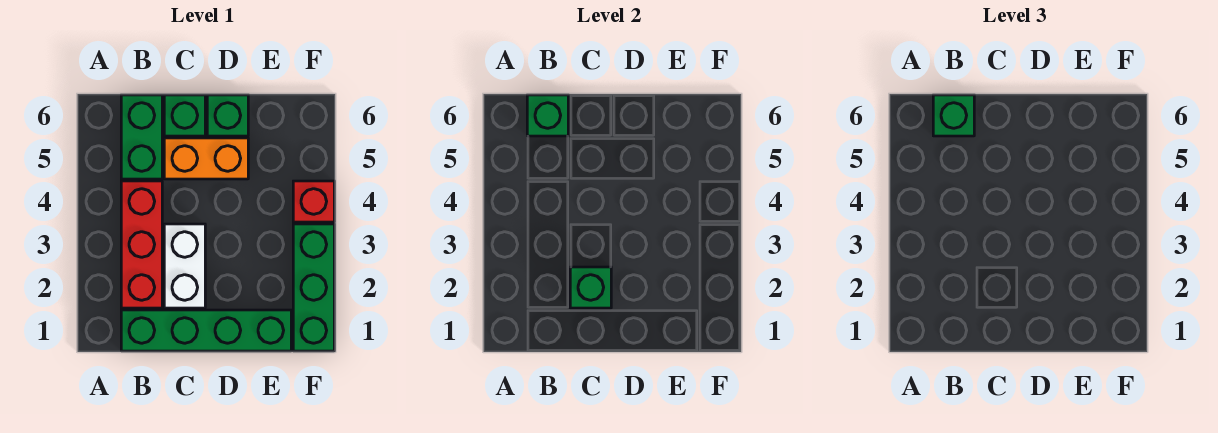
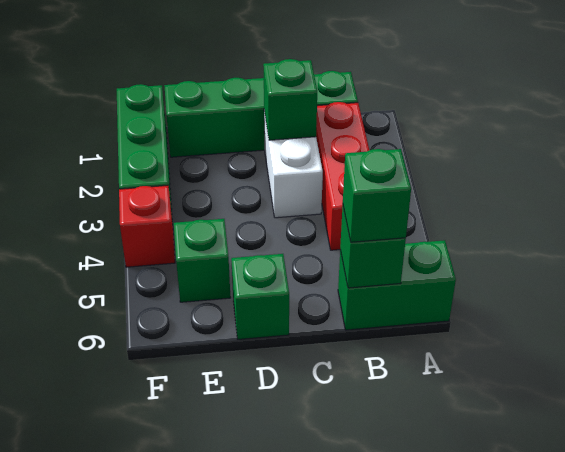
green 1x2 brick [121,95,162,179] -> green 1x2 brick turned to [338,240,456,330]
orange 1x2 brick [164,138,248,179] -> none
green 1x1 brick [164,95,205,136] -> green 1x1 brick moved to [174,219,231,302]

